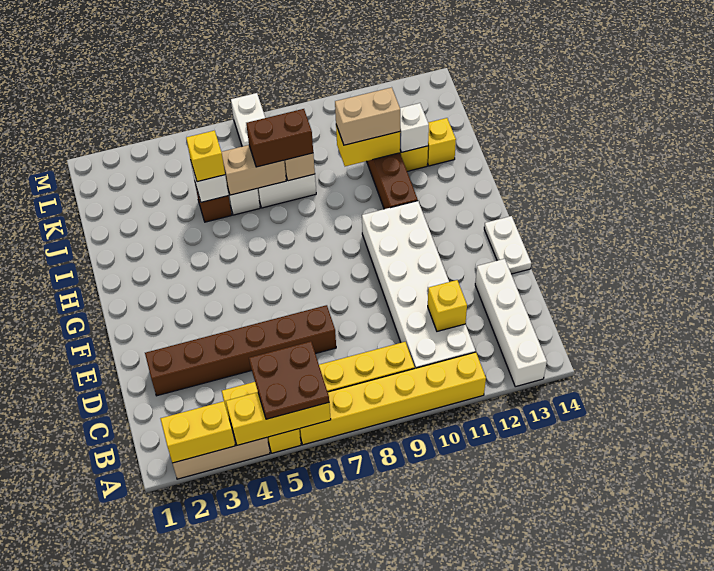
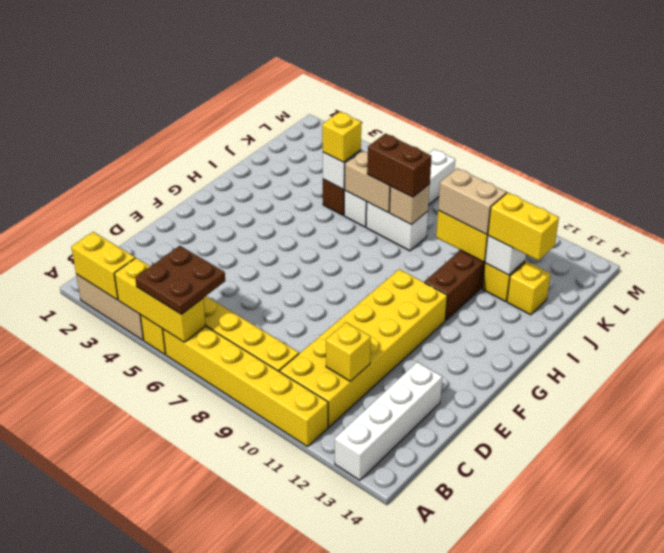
white 2x6 brick [362,201,476,368] -> yellow 2x6 brick [280,269,447,427]
brown 1x6 brick [145,305,336,396] -> none
white 1x2 plate [484,216,531,274] -> none
none -> yellow 1x2 brick [488,193,559,261]

